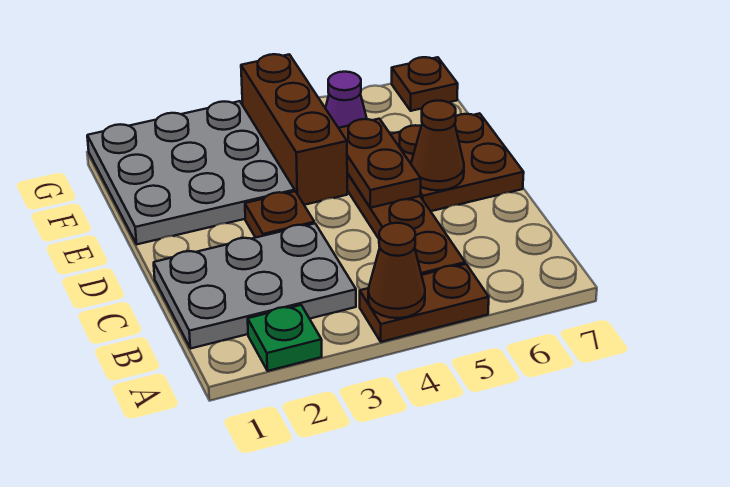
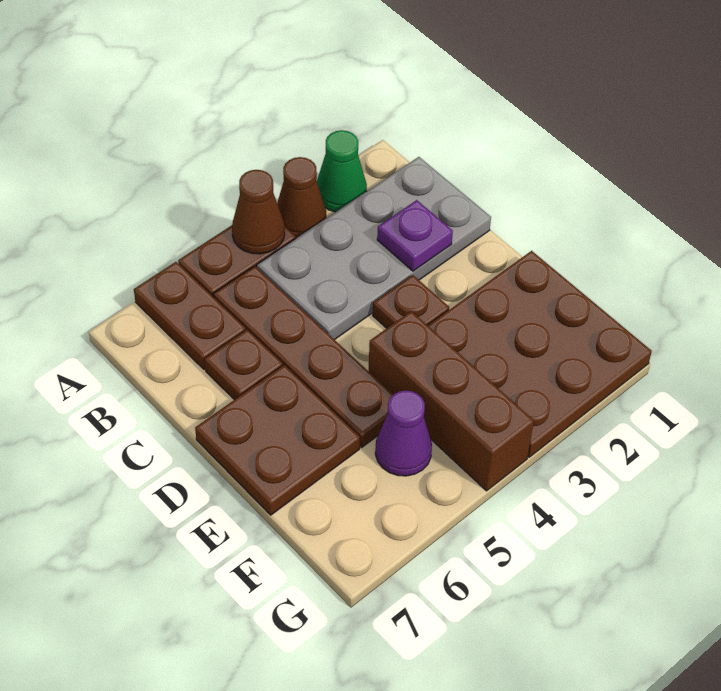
green 1x1 plate [248,305,322,371] -> green 1x1 cone [317,130,367,212]
grey 2x3 plate [154,223,356,349] -> grey 2x4 plate [257,157,491,340]
none -> purple 1x1 plate [377,200,453,271]
brown 1x2 plate [339,119,421,208] -> brown 1x2 plate moved to [134,262,246,370]
brown 1x1 cone [411,101,464,190] -> brown 1x1 cone moved to [277,157,326,238]
grey 3x3 plate [87,101,295,244] -> brown 3x3 plate [428,251,652,457]
brown 1x1 plate [392,57,458,111] -> brown 1x1 plate moved to [205,330,283,400]

